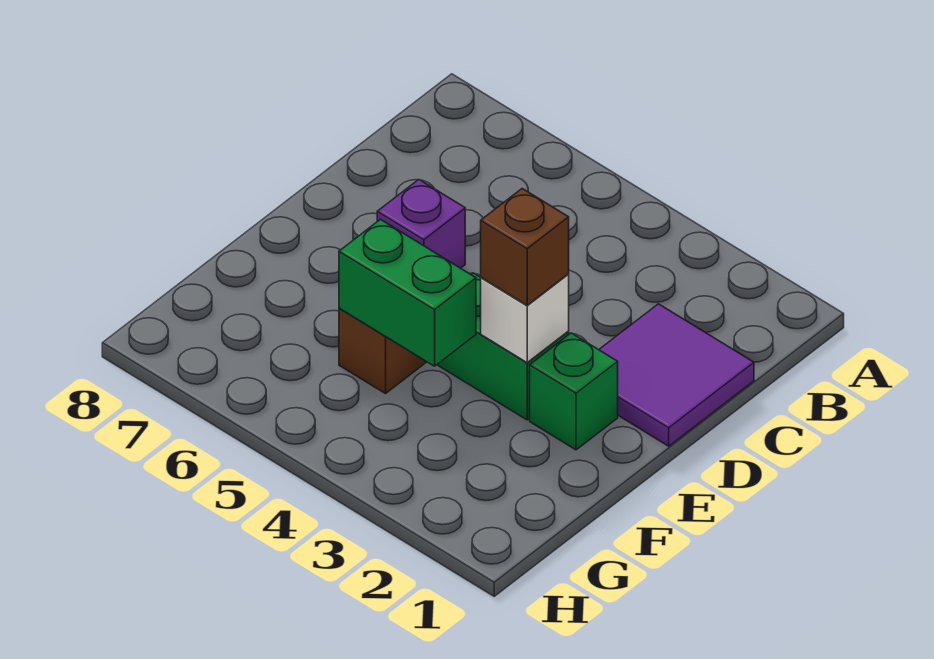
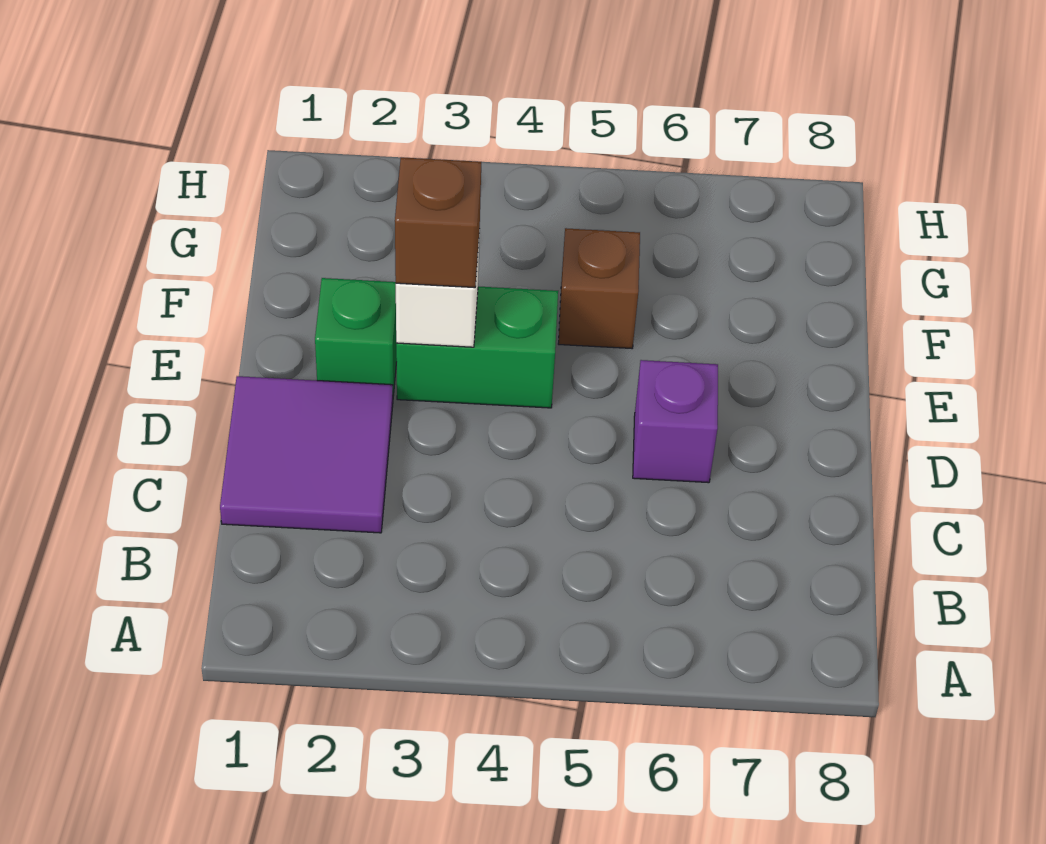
green 1x2 brick [339,219,476,366] -> none

